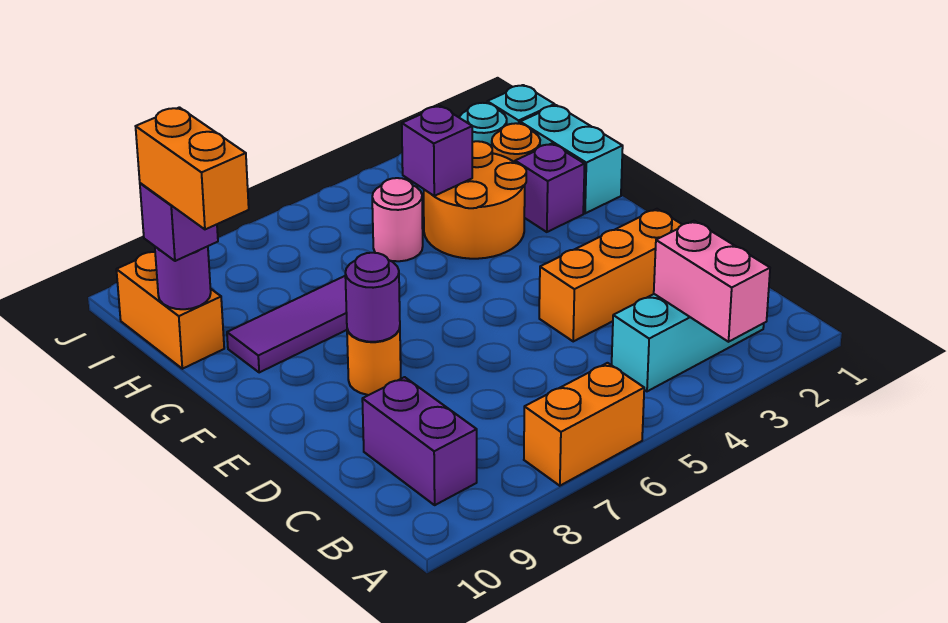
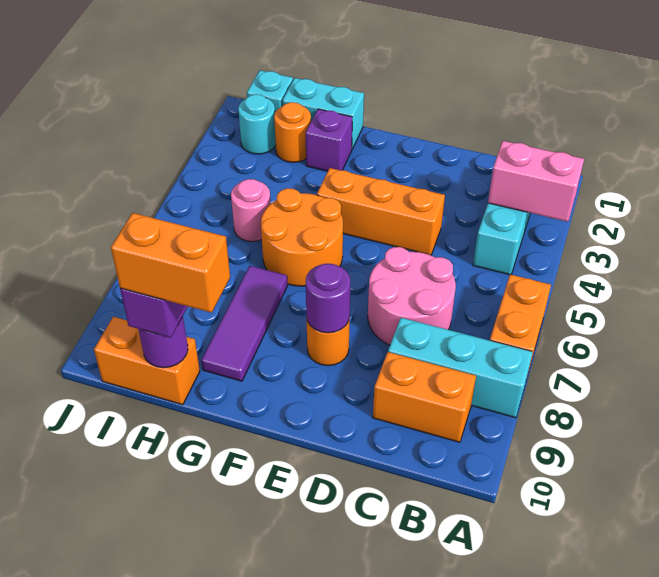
none -> cyan 1x3 brick [388,318,533,418]
purple 1x2 brick [362,377,477,505] -> orange 1x2 brick [373,352,476,442]
none -> pink 2x2 round brick [368,247,456,345]
orange 1x3 brick [539,209,682,341] -> orange 1x3 brick turned to [317,168,445,255]
orange 2x2 round brick [424,141,526,259] -> orange 2x2 round brick moved to [261,188,343,286]
purple 1x1 brick [402,106,472,196] -> none

